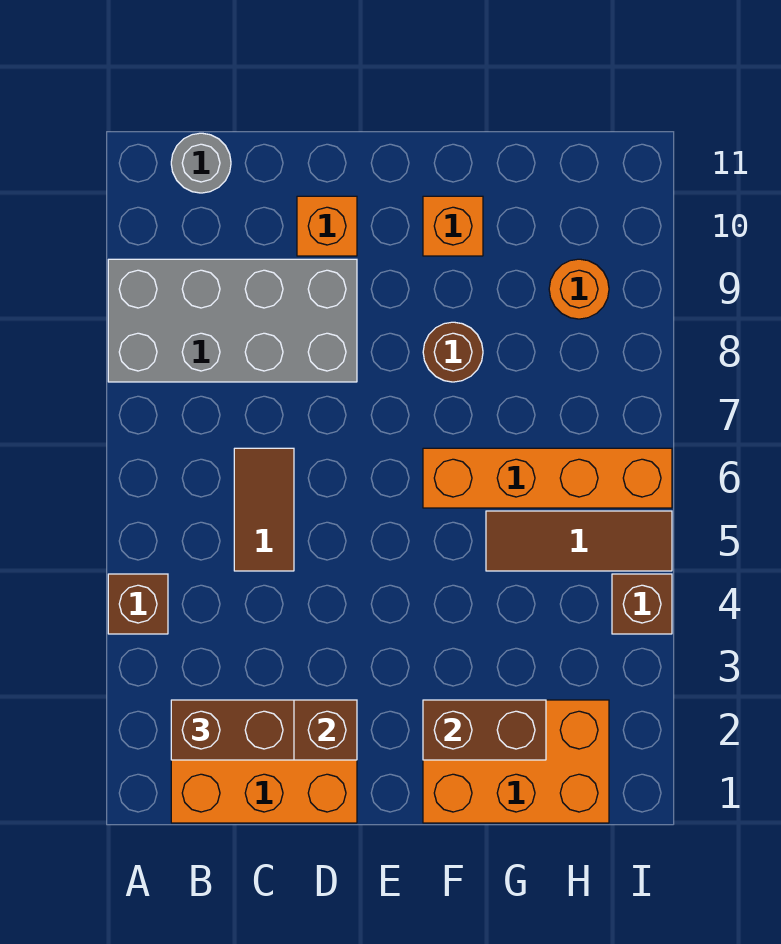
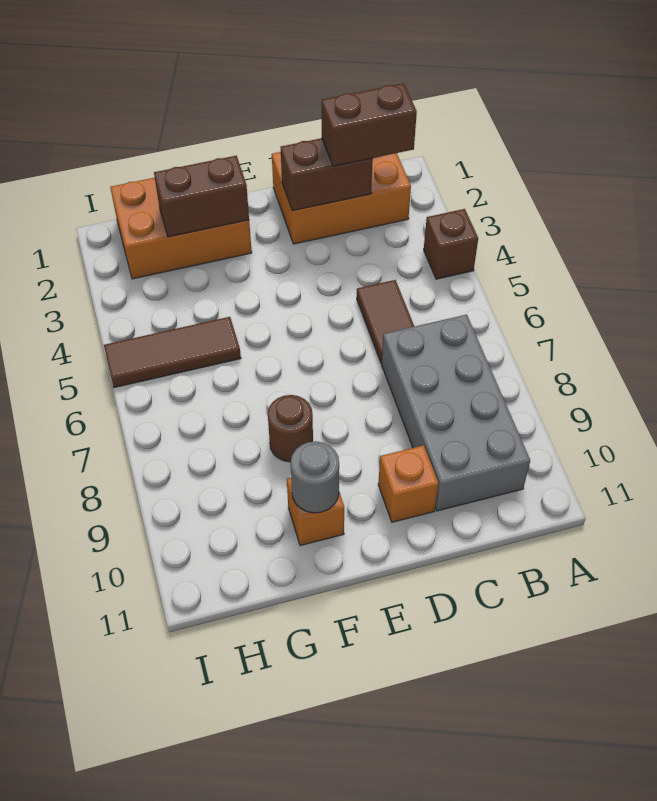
grey 2x4 brick [108,259,357,382] -> grey 2x4 brick turned to [382,315,530,511]
grey 1x1 round brick [171,133,231,193] -> grey 1x1 round brick moved to [291,441,339,513]
orange 1x4 brick [423,448,672,508] -> none
orange 1x1 round brick [549,259,609,319] -> none
brown 1x1 brick [612,574,672,634] -> none

